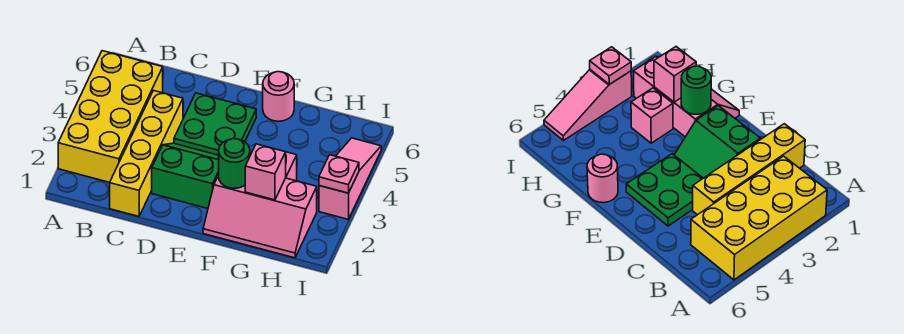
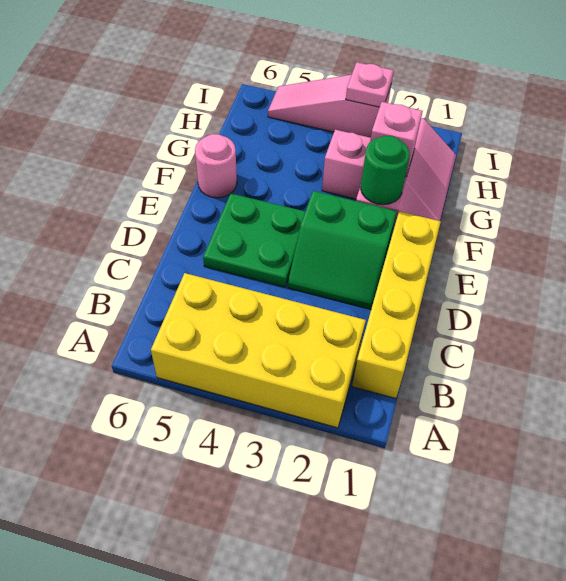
yellow 1x4 brick [110,91,183,216] -> yellow 1x4 brick turned to [352,211,441,399]
green 2x2 slope [152,143,219,208] -> green 2x2 slope turned to [288,191,397,309]

